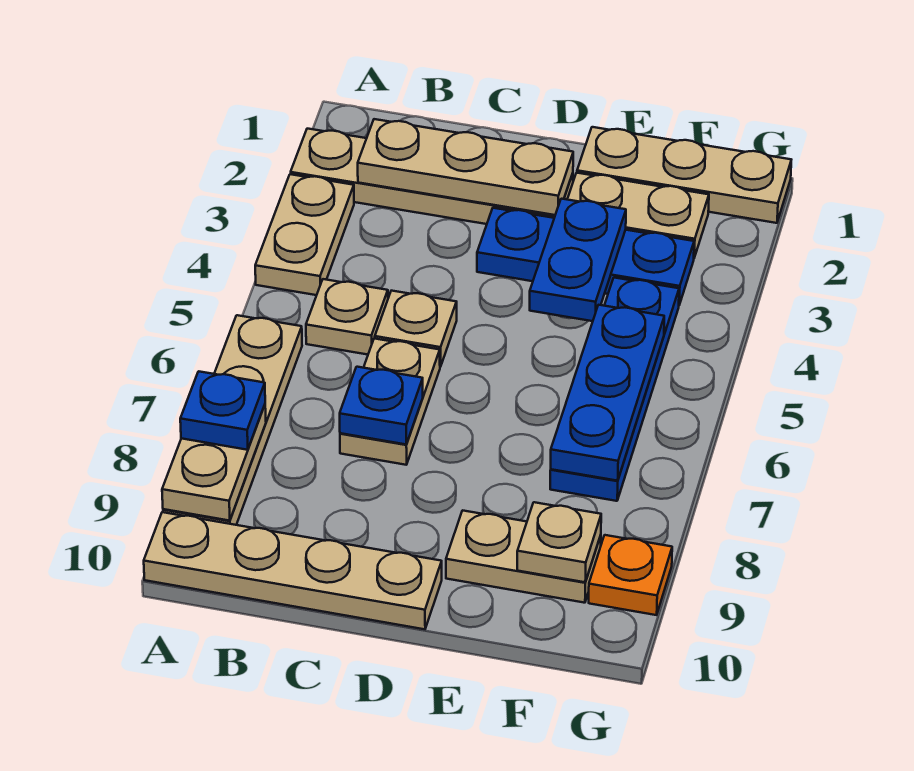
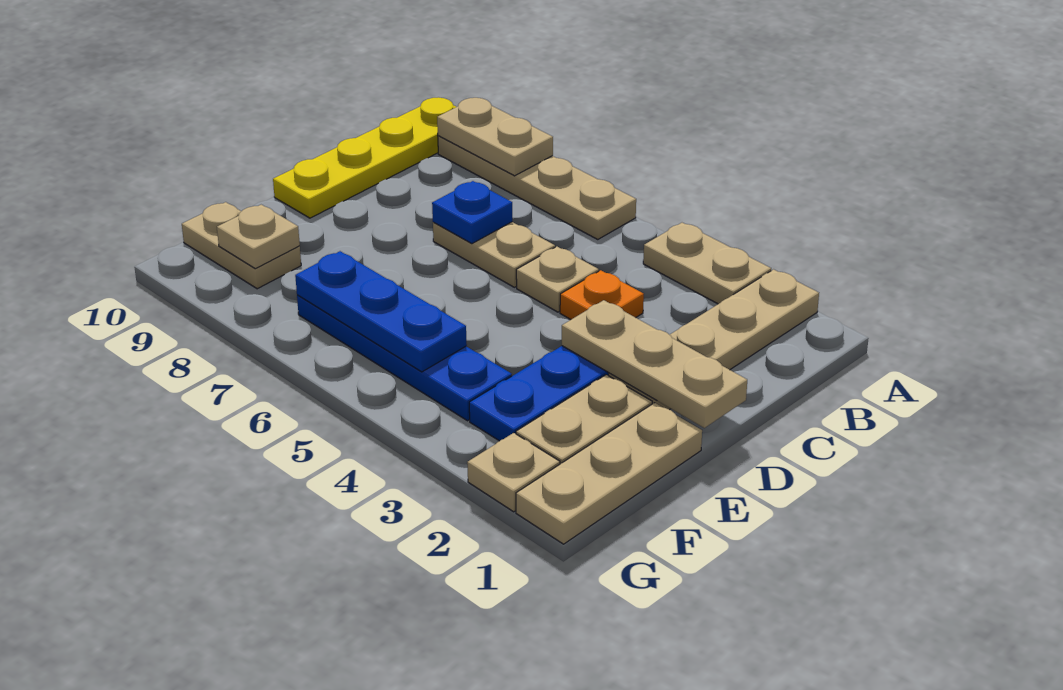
blue 1x1 plate [180,371,265,450] -> none
tan 1x4 plate [144,512,442,629] -> yellow 1x4 plate [273,98,456,218]
tan 1x3 plate [358,119,573,215] -> tan 1x3 plate turned to [562,300,747,428]
tan 1x1 plate [306,279,388,355] -> tan 1x1 plate moved to [467,433,560,512]
blue 1x2 plate [530,199,626,321] -> none
tan 1x2 plate [446,510,601,603] -> tan 1x2 plate turned to [182,202,301,289]
orange 1x1 plate [589,535,672,615] -> orange 1x1 plate moved to [560,270,644,319]

